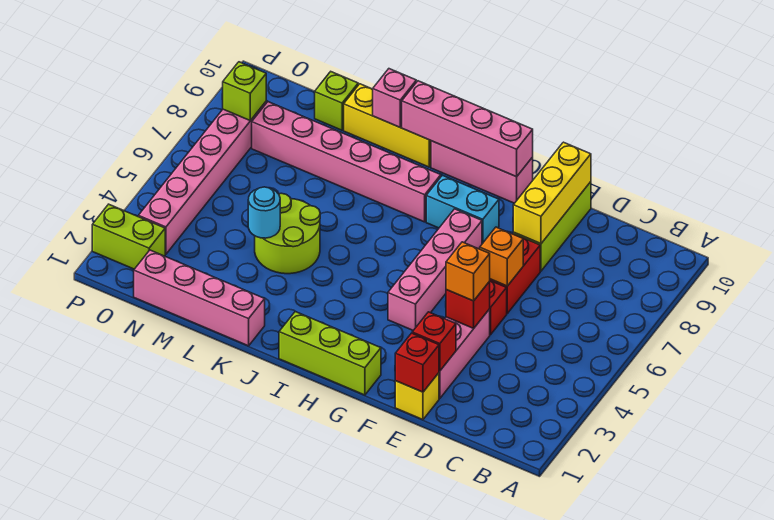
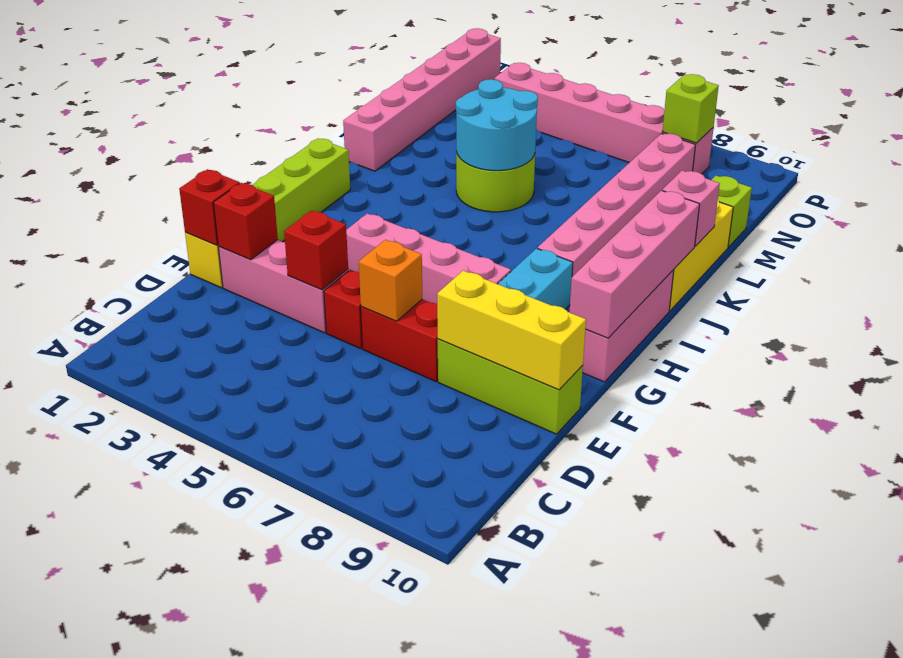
orange 1x1 brick [446,242,490,301] -> none
pink 1x4 brick [134,250,265,346] -> pink 1x6 brick [343,28,501,171]
cyan 1x1 round brick [248,187,280,238] -> cyan 2x2 round brick [456,79,538,171]
lime 1x2 brick [92,204,165,269] -> none

